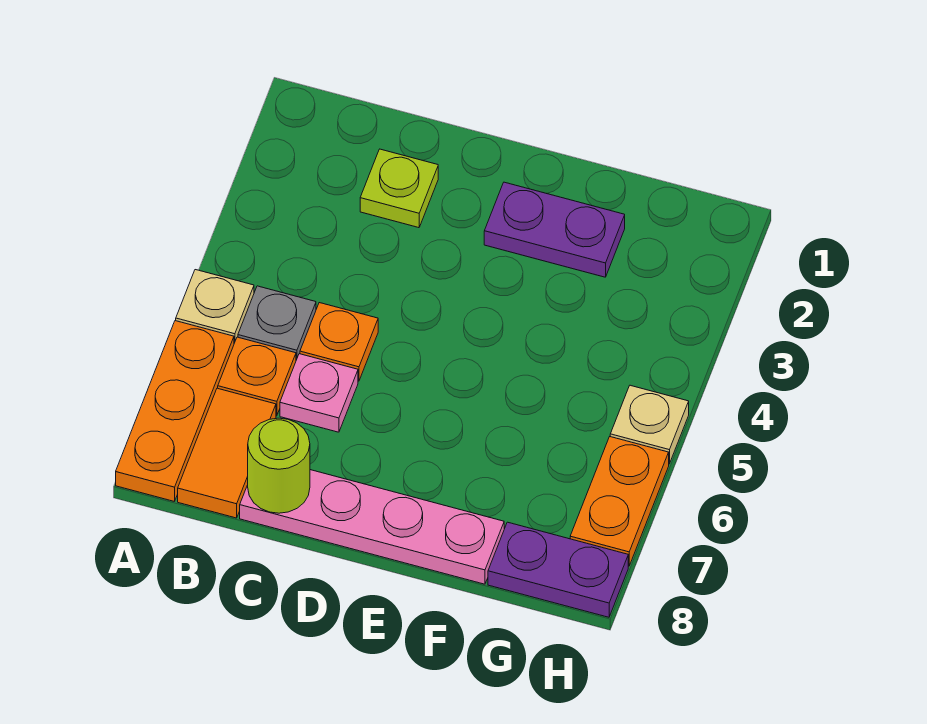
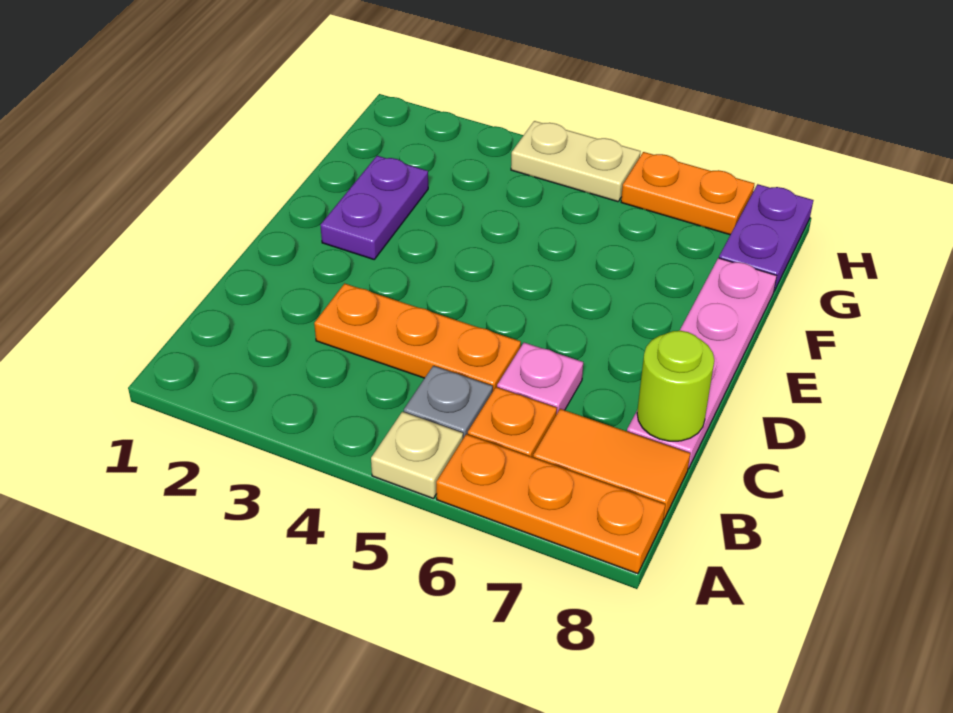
lime 1x1 plate [360,149,438,228] -> none
orange 1x1 plate [300,303,378,381] -> orange 1x3 plate [314,283,521,390]
tan 1x1 plate [610,385,689,464] -> tan 1x2 plate [511,121,640,202]

